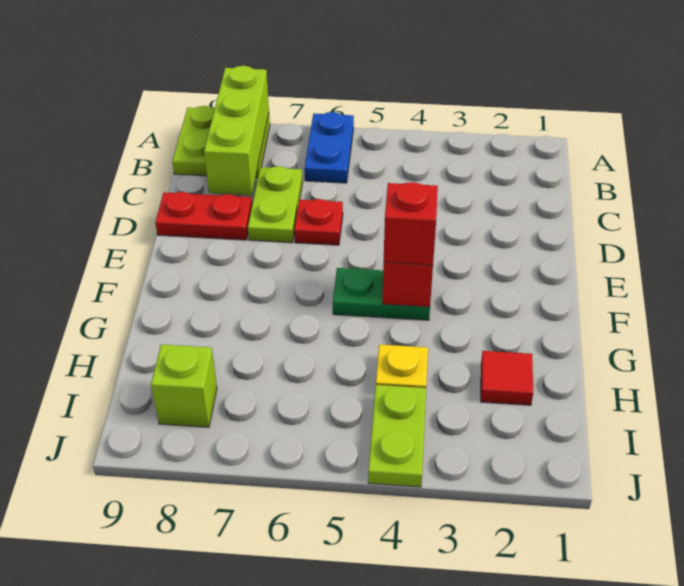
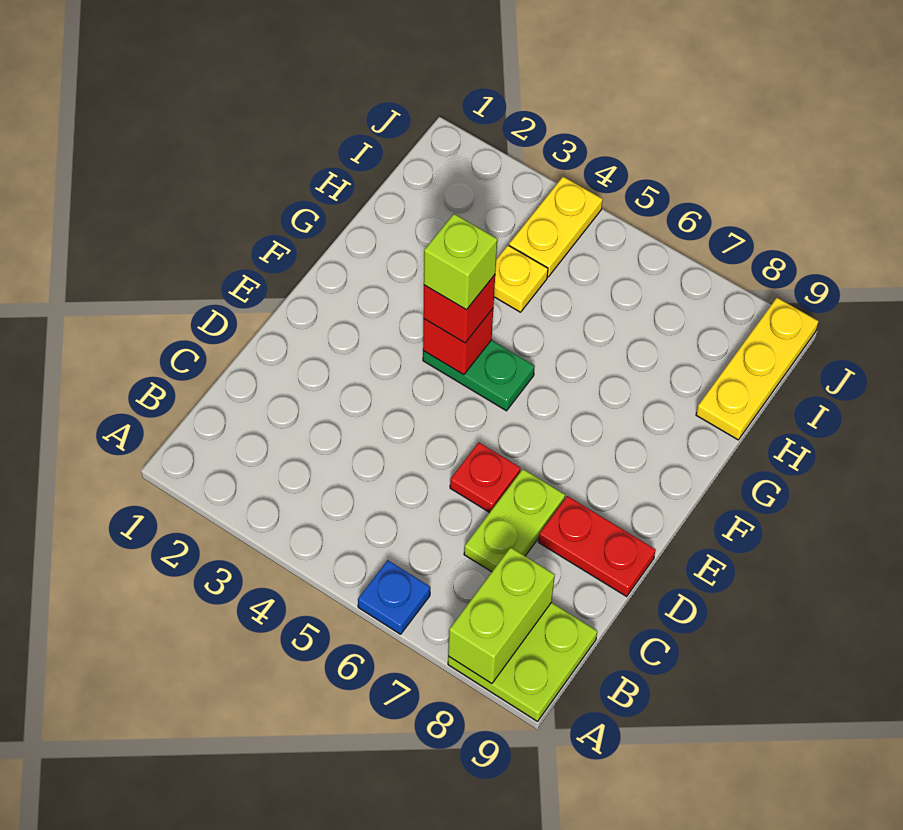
blue 1x2 plate [304,112,354,183] -> blue 1x1 plate [358,560,430,634]
lime 1x3 brick [204,66,269,195] -> lime 1x2 brick [448,547,555,684]
red 1x1 tile [481,351,533,405] -> none
none -> yellow 1x3 plate [696,298,819,440]
lime 1x2 plate [368,385,426,487] -> yellow 1x2 plate [509,177,603,277]
lime 1x1 brick [151,344,217,427] -> lime 1x1 brick moved to [424,214,497,310]

